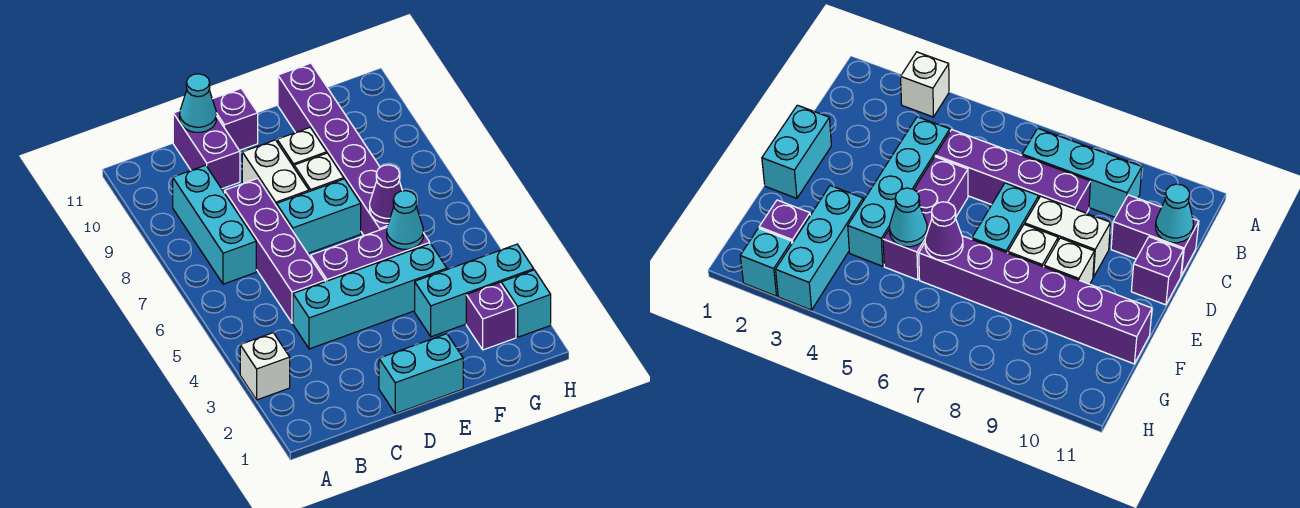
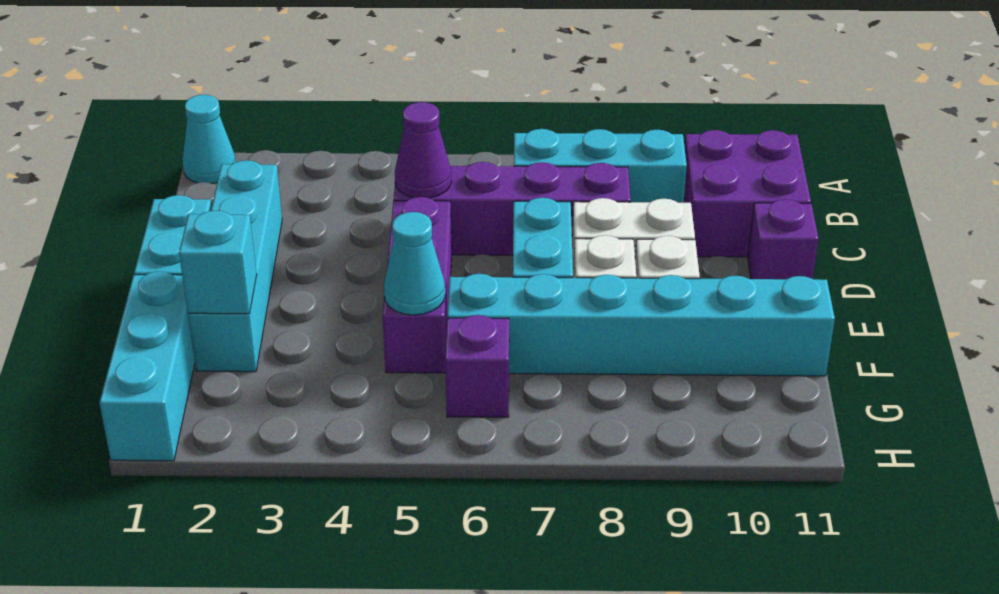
white 1x1 brick [240,333,290,400] -> none
cyan 1x4 brick [293,244,447,349] -> cyan 1x4 brick moved to [188,160,282,372]
purple 1x2 brick [173,111,240,189] -> purple 2x2 brick [684,130,811,257]
cyan 1x1 cone [180,74,216,132] -> cyan 1x1 cone moved to [183,95,236,184]
cyan 1x3 brick [415,244,534,337] -> cyan 1x3 brick moved to [99,271,195,461]
purple 1x6 brick [278,63,388,236] -> cyan 1x6 brick [447,274,835,376]
purple 1x1 cone [370,165,402,223] -> purple 1x1 cone moved to [395,102,452,198]
purple 1x1 brick [466,283,516,350] -> purple 1x1 brick moved to [445,315,509,417]
cyan 1x1 brick [501,270,551,337] -> cyan 1x1 brick moved to [179,211,257,314]

